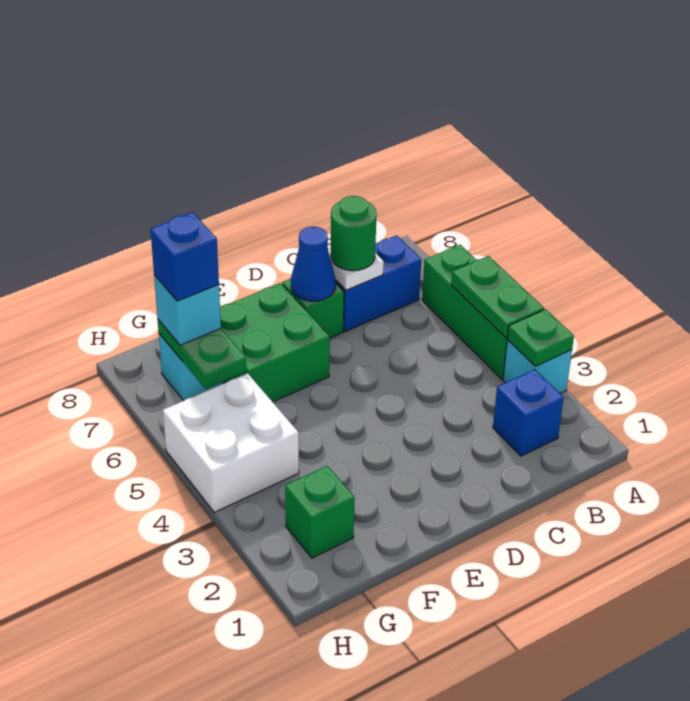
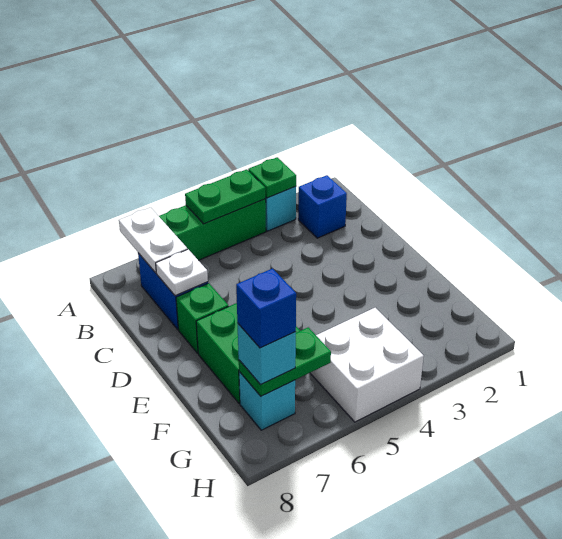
none -> white 1x2 plate [119,207,187,273]
green 1x1 round brick [331,196,377,271] -> none
blue 1x1 cone [291,227,336,301] -> none
green 1x1 brick [285,466,355,558] -> none

